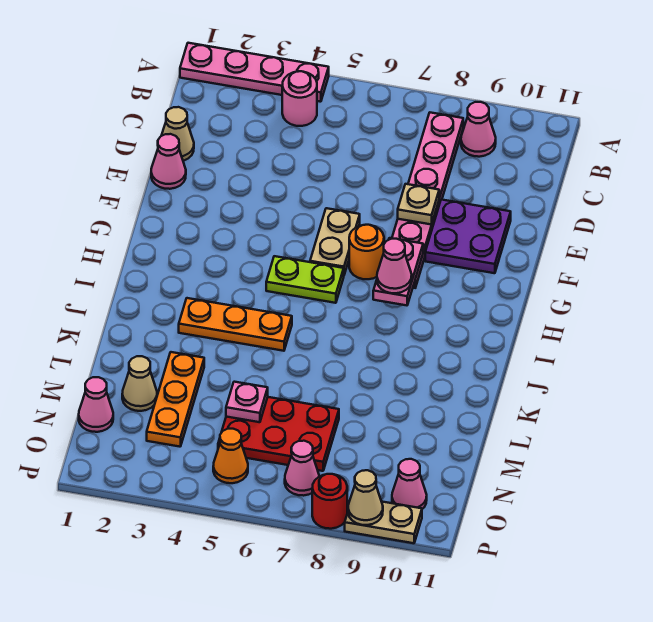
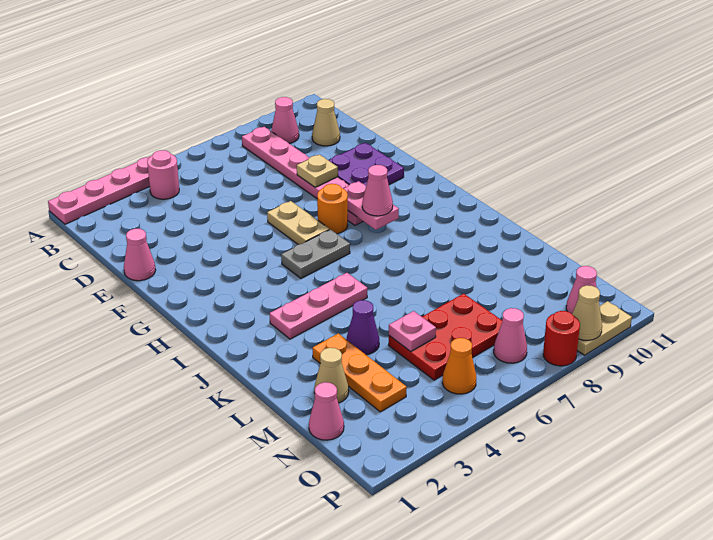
tan 1x1 cone [161,107,194,161] -> tan 1x1 cone moved to [312,99,340,146]
lime 1x2 plate [266,256,344,303] -> grey 1x2 plate [281,229,350,278]
orange 1x3 plate [179,298,292,351] -> pink 1x3 plate [270,273,368,339]
none -> purple 1x1 cone [346,300,379,355]

